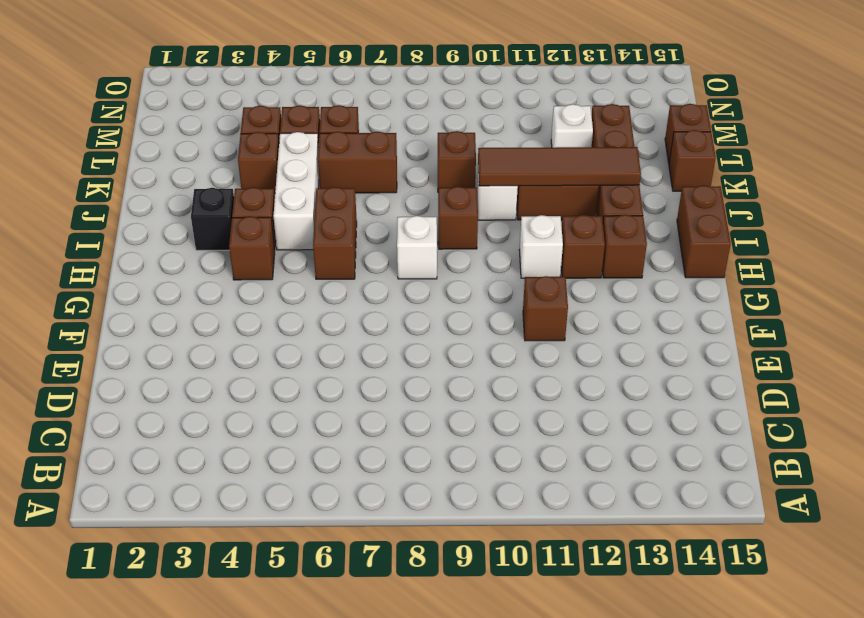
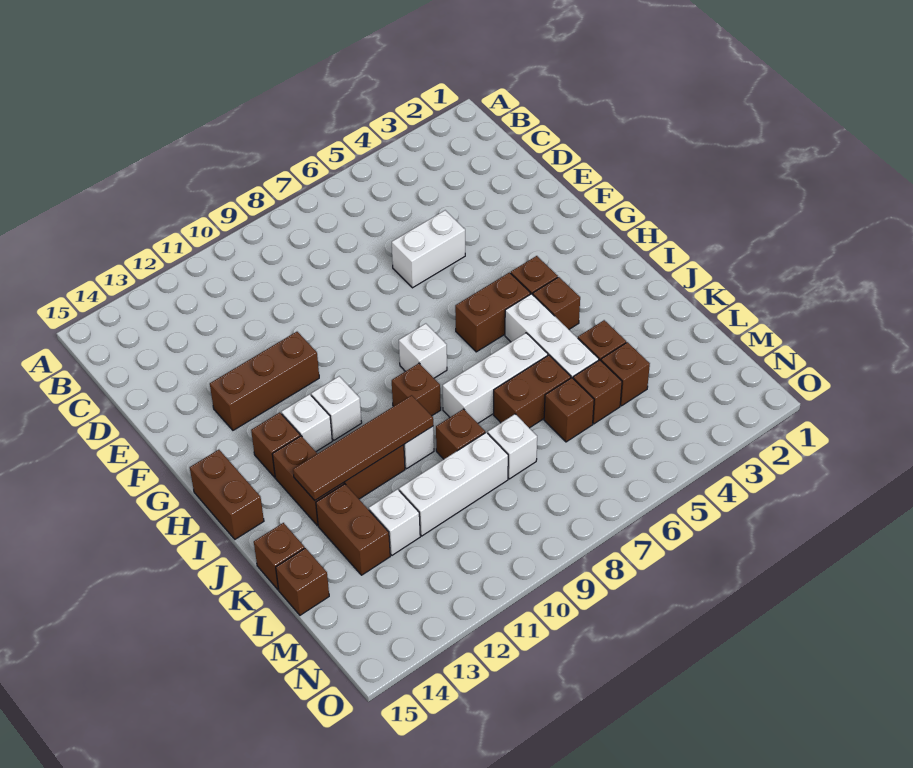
none -> white 1x2 brick [392,210,465,288]
brown 1x1 brick [523,276,568,341] -> brown 1x3 brick [210,332,319,430]
brown 1x2 brick [313,187,357,279] -> brown 1x2 brick turned to [455,273,530,352]
brown 1x1 brick [561,215,605,278] -> white 1x1 brick [281,394,332,451]
black 1x1 brick [191,188,234,250] -> none
none -> white 1x3 brick [443,333,548,423]
none -> white 1x1 brick [488,414,537,479]
none -> white 1x3 brick [399,432,508,536]

